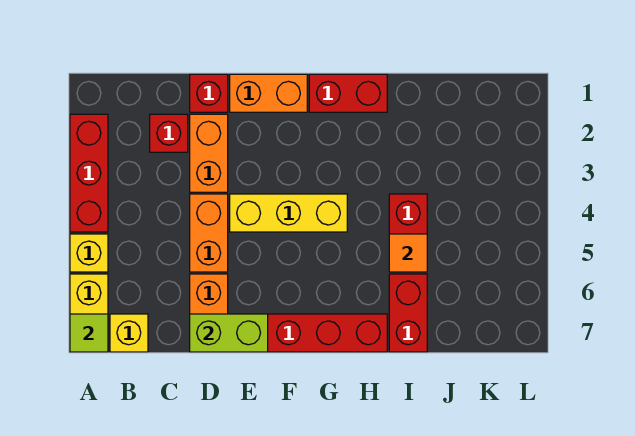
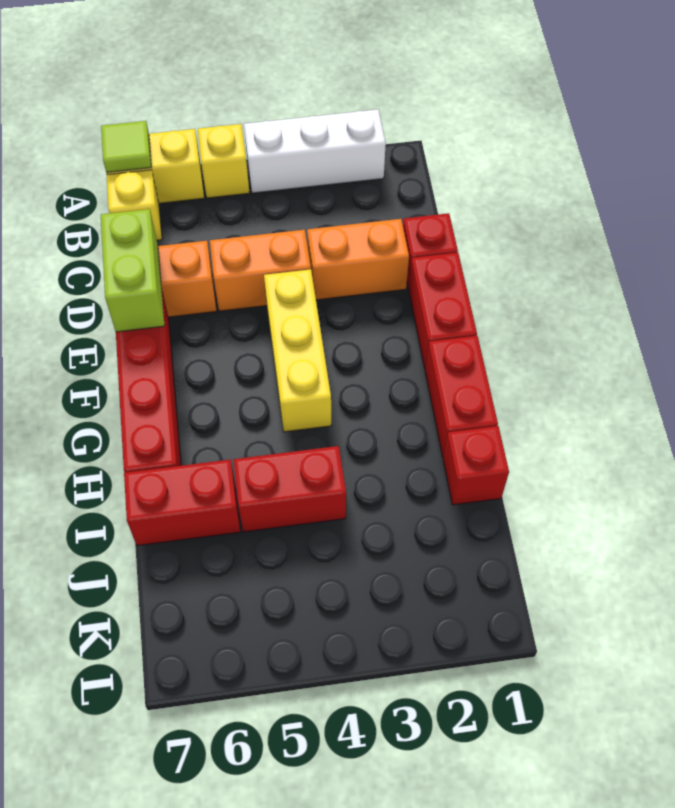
red 1x3 brick [70,114,108,232] -> white 1x3 brick [244,109,386,193]
red 1x1 brick [150,114,188,152] -> red 1x1 brick moved to [443,426,509,505]
orange 1x2 brick [230,74,307,112] -> red 1x2 brick [409,253,477,370]
orange 1x1 tile [389,234,427,272] -> none

